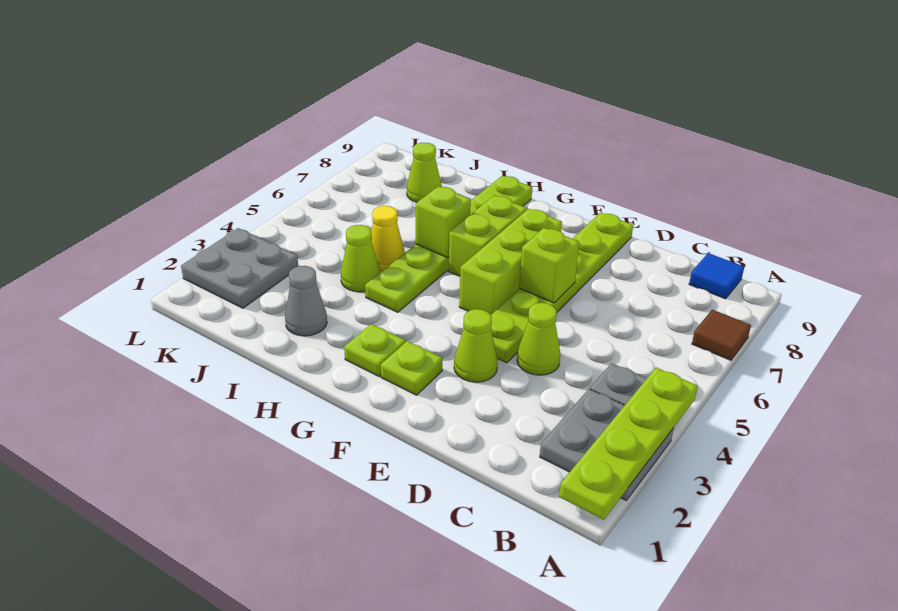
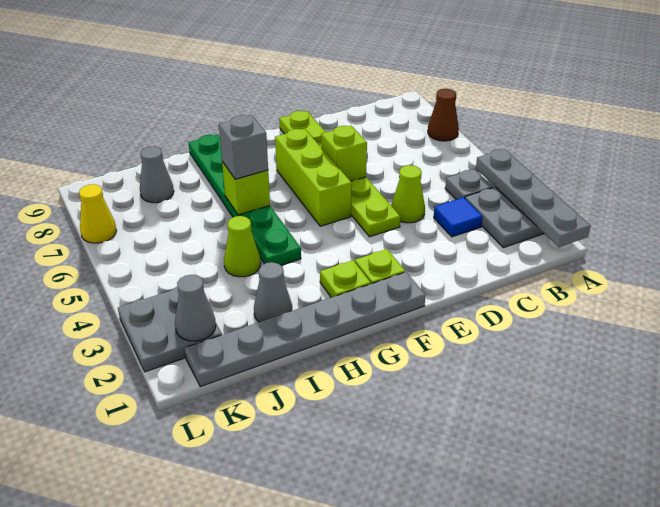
lime 1x4 plate [559,368,698,520] -> grey 1x4 plate [476,149,590,247]
brown 1x1 tile [692,310,751,360] -> brown 1x1 cone [428,89,459,141]
blue 1x1 tile [689,253,744,299] -> blue 1x1 tile moved to [434,197,483,237]
lime 1x1 cone [454,309,498,382] -> none
none -> grey 1x6 plate [185,272,426,387]
lime 1x2 brick [449,195,527,276] -> none
lime 1x6 plate [365,176,532,312] -> green 1x6 plate [189,134,301,265]
none -> grey 1x1 brick [219,115,268,179]
yellow 1x1 cone [371,206,405,271] -> yellow 1x1 cone moved to [79,184,117,243]
lime 1x1 cone [407,143,442,202] -> grey 1x1 cone [140,146,174,203]
none -> grey 1x1 cone [175,275,216,341]

